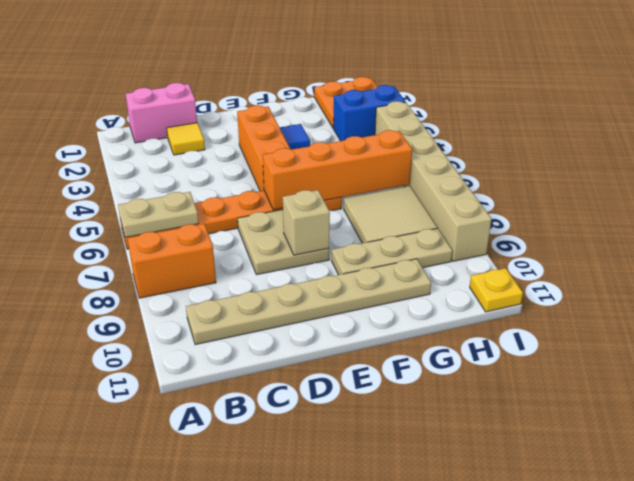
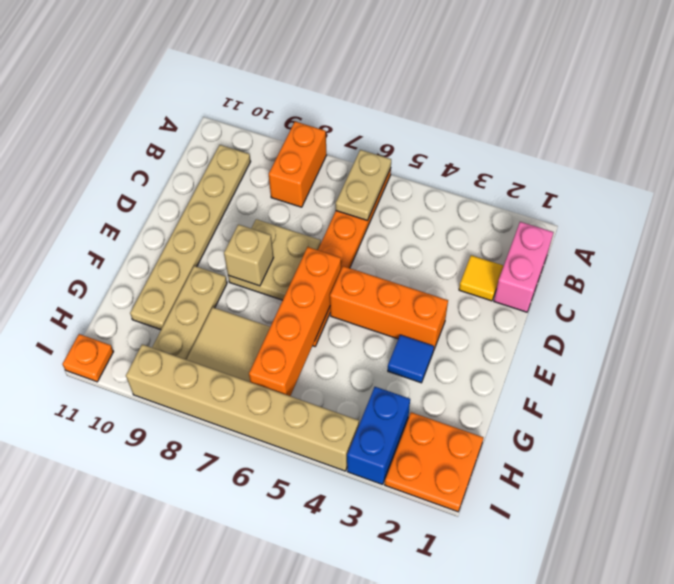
yellow 1x1 plate [470,268,523,312] -> orange 1x1 plate [63,334,114,382]

